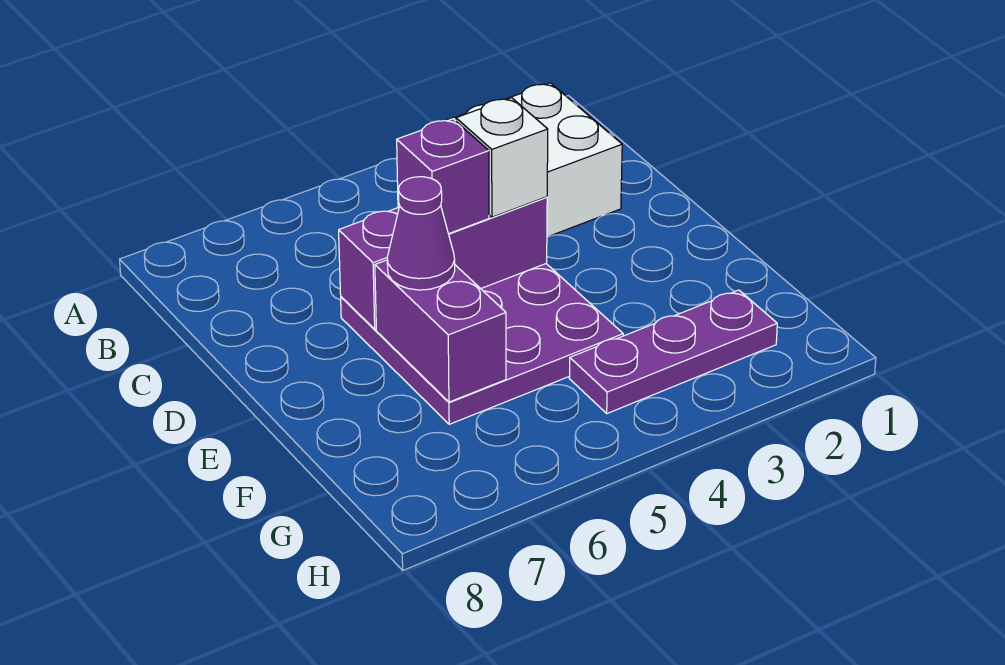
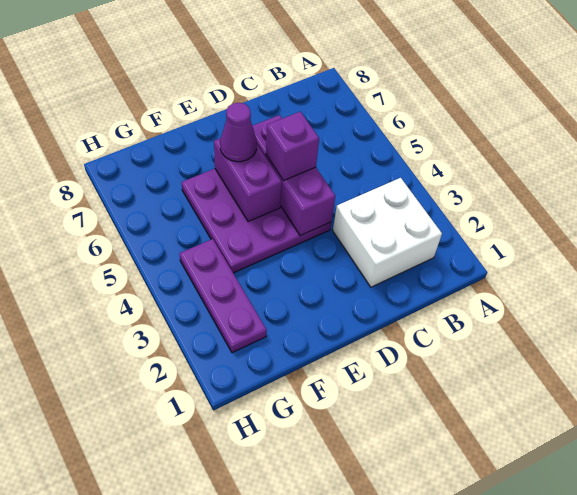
white 1x1 brick [456,98,548,217] -> none
purple 1x2 brick [375,260,506,402] -> purple 1x2 brick turned to [214,138,282,222]

